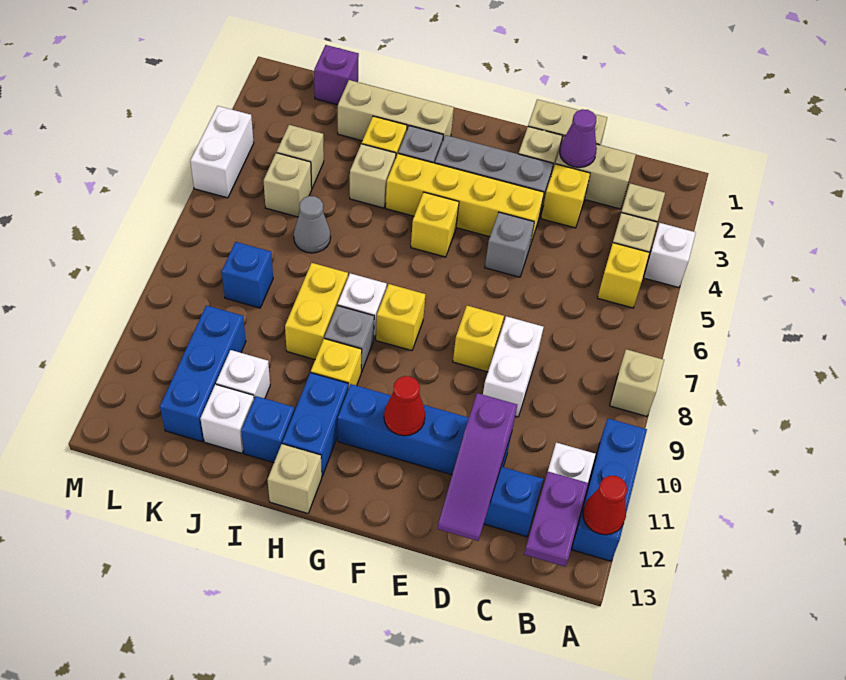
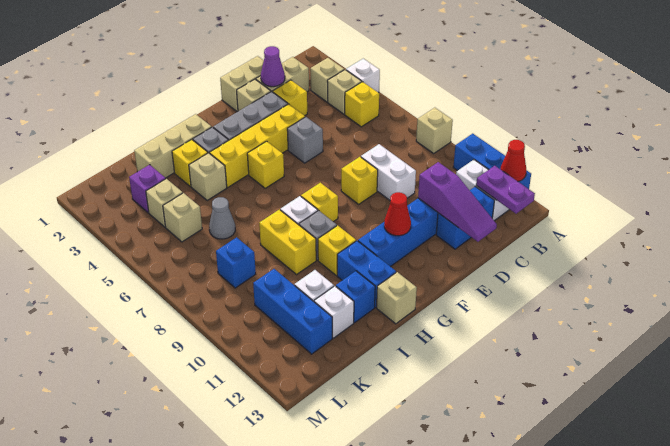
purple 1x1 brick [314,45,359,105] -> purple 1x1 brick moved to [129,165,166,213]
white 1x2 brick [190,106,254,198] -> none

